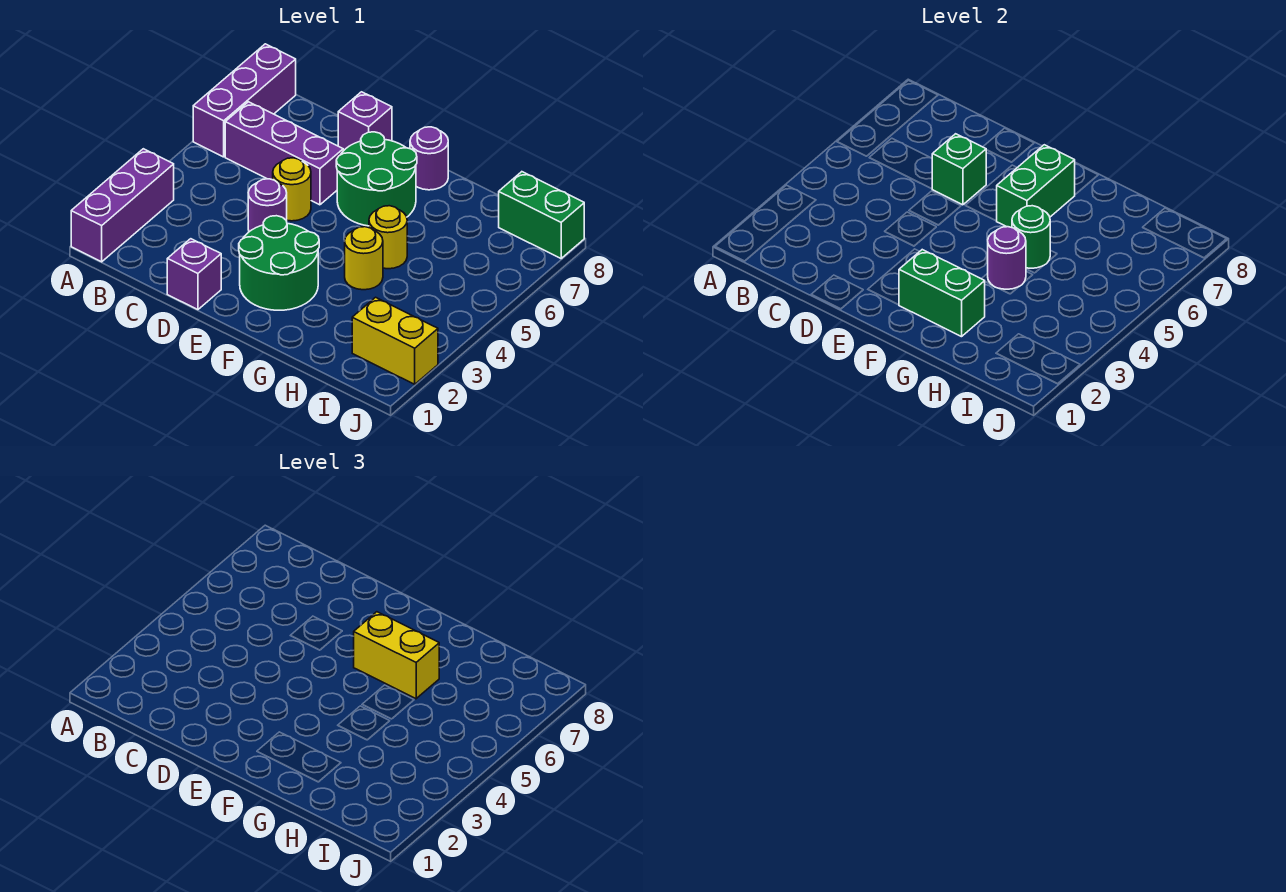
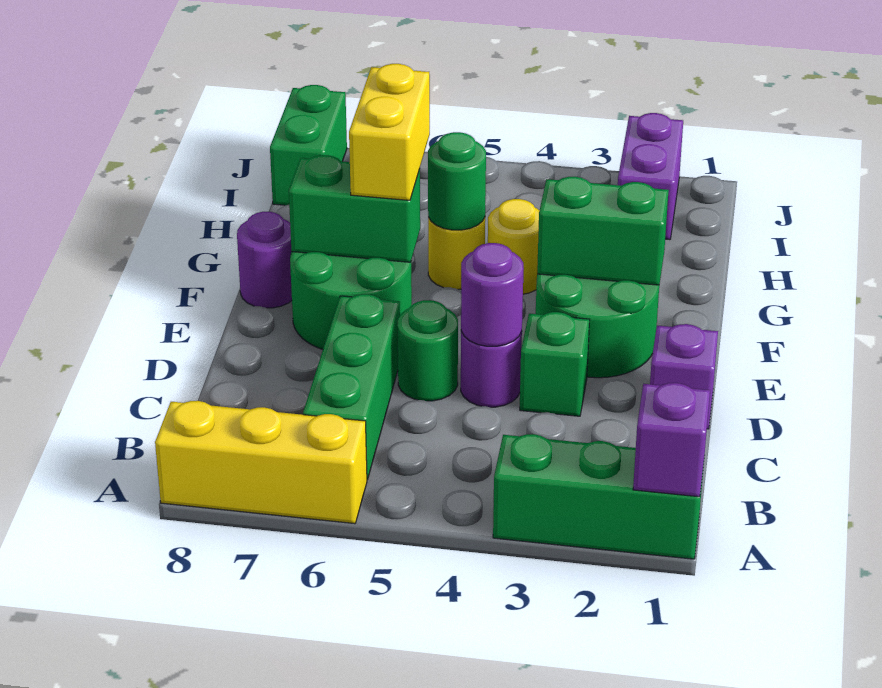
purple 1x3 brick [71,149,174,262] -> green 1x3 brick [493,434,704,559]
purple 1x3 brick [193,44,296,157] -> yellow 1x3 brick [155,401,367,524]
purple 1x3 brick [225,102,343,205] -> green 1x3 brick [303,294,400,480]
yellow 1x1 round brick [273,158,311,221] -> green 1x1 round brick [397,300,458,401]
green 1x1 brick [932,134,986,205] -> green 1x1 brick moved to [520,312,590,416]
purple 1x1 brick [338,92,392,151] -> purple 1x1 brick moved to [633,383,710,497]
green 1x2 brick [899,250,985,337] -> green 1x2 brick turned to [537,177,669,285]
purple 1x1 round brick [988,227,1026,289] -> purple 1x1 round brick moved to [461,243,524,346]
yellow 1x2 brick [352,297,438,384] -> purple 1x2 brick [618,113,683,240]

